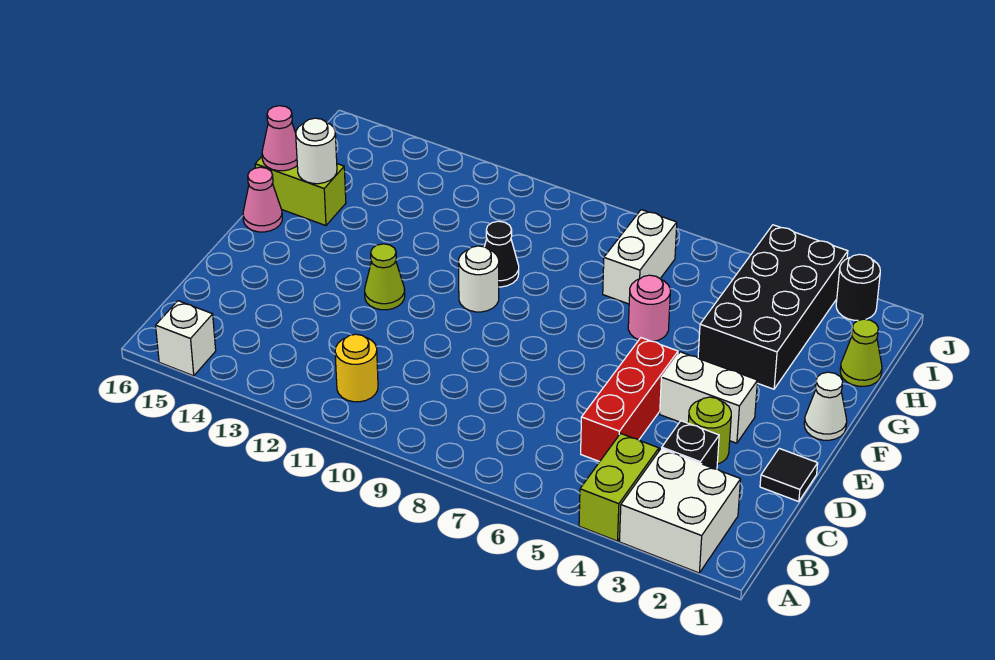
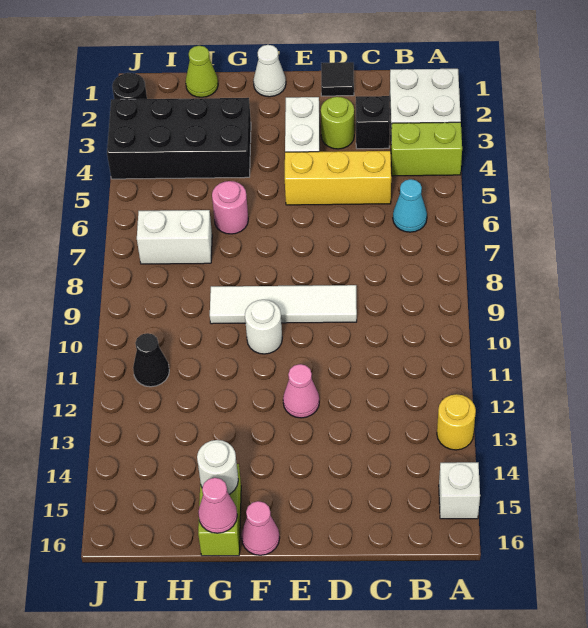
none -> cyan 1x1 cone [393,179,427,232]
yellow 1x1 round brick [335,334,378,402] -> yellow 1x1 round brick moved to [437,394,476,450]
red 1x3 brick [581,338,678,462] -> yellow 1x3 brick [285,151,391,205]
none -> white 1x4 tile [210,285,357,324]
lime 1x1 cone [365,244,405,310] -> pink 1x1 cone [283,364,319,418]
black 1x1 cone [485,221,519,287] -> black 1x1 cone moved to [133,333,169,387]

